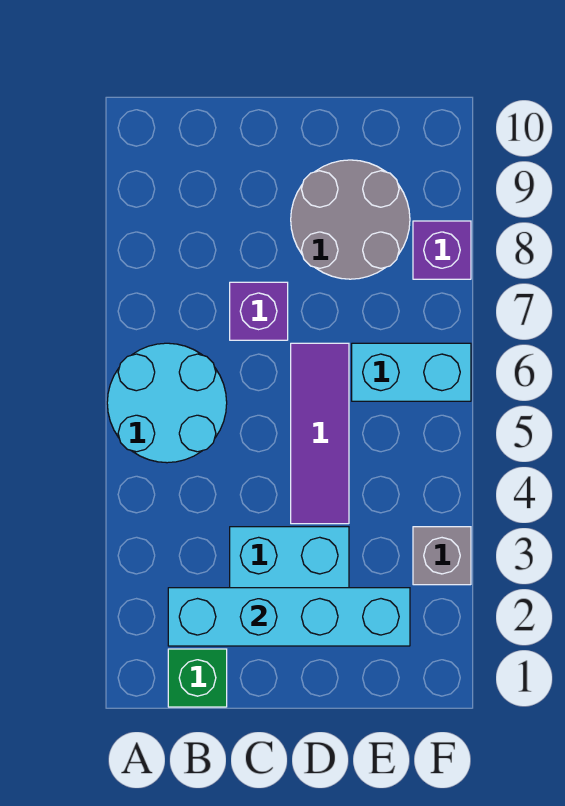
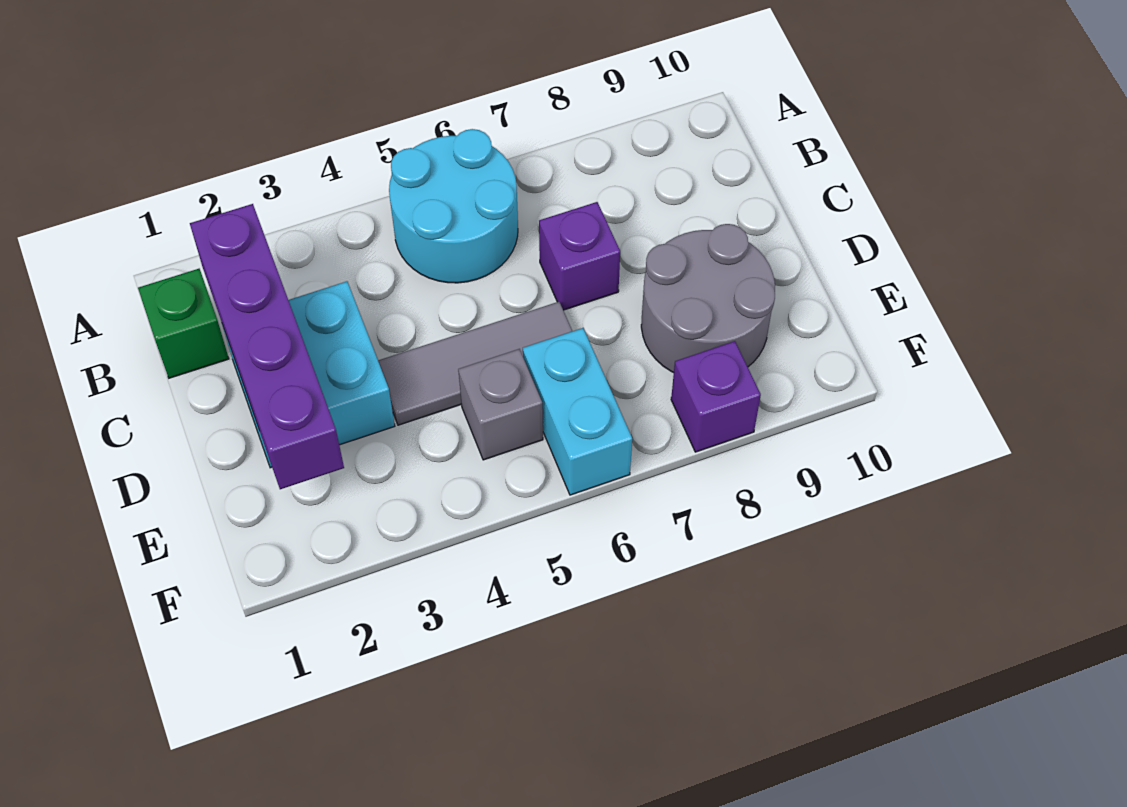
cyan 1x4 brick [168,588,410,646] -> purple 1x4 brick [190,204,344,489]
purple 1x3 tile [291,343,349,524] -> grey 1x3 tile [378,302,572,425]
grey 1x1 brick [413,527,471,585] -> grey 1x1 brick moved to [458,349,543,460]

